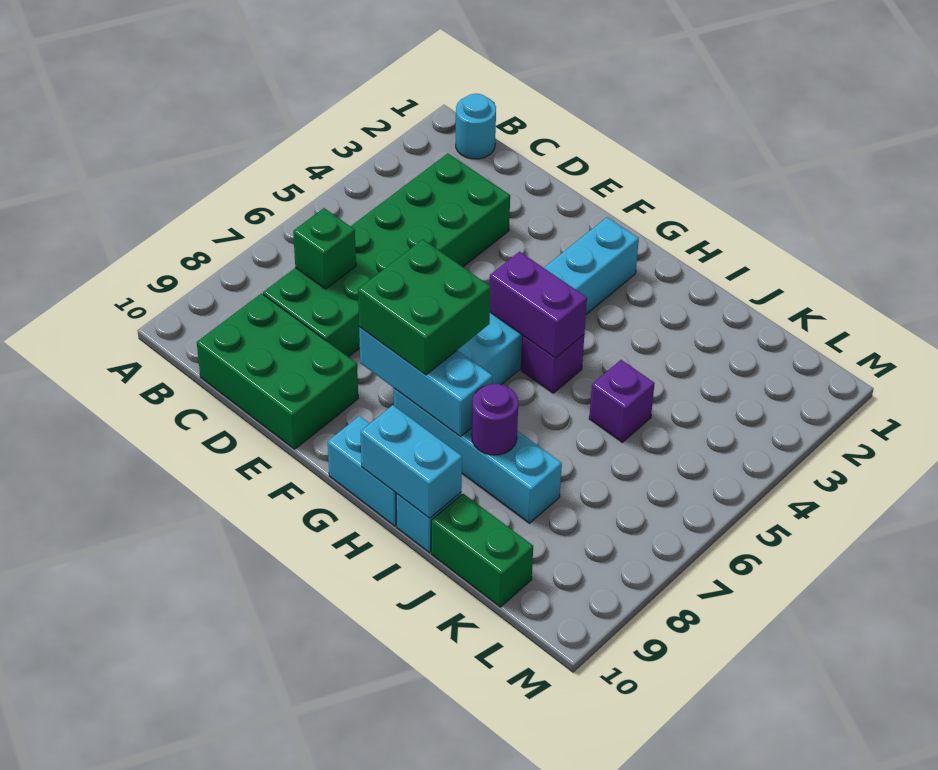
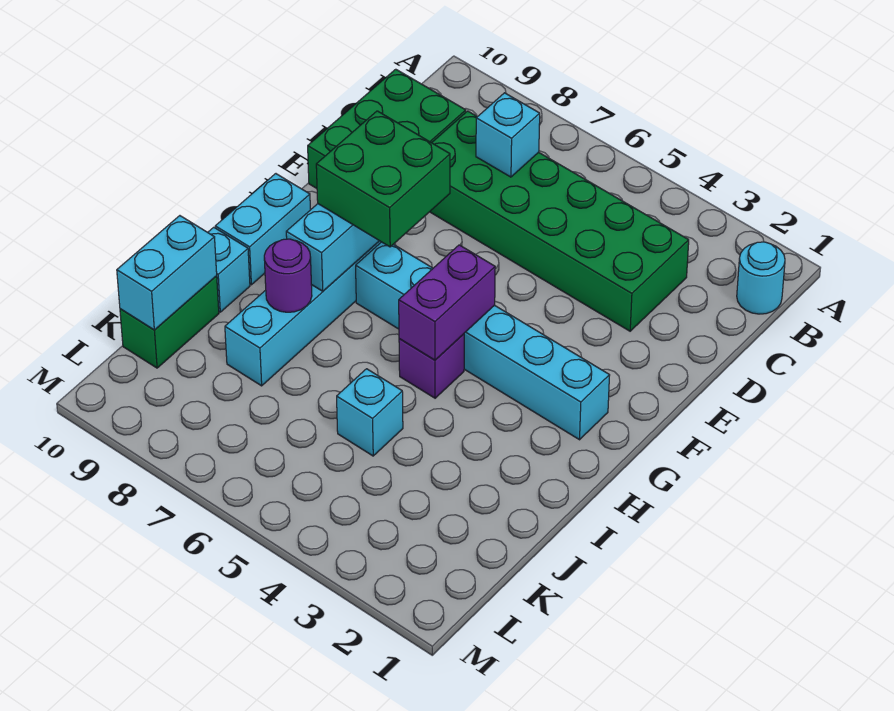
green 1x1 brick [293,208,356,289] -> cyan 1x1 brick [476,93,540,177]
cyan 1x2 brick [360,405,462,518] -> cyan 1x2 brick moved to [117,216,217,330]
purple 1x1 brick [589,360,655,442] -> cyan 1x1 brick [337,369,403,456]

